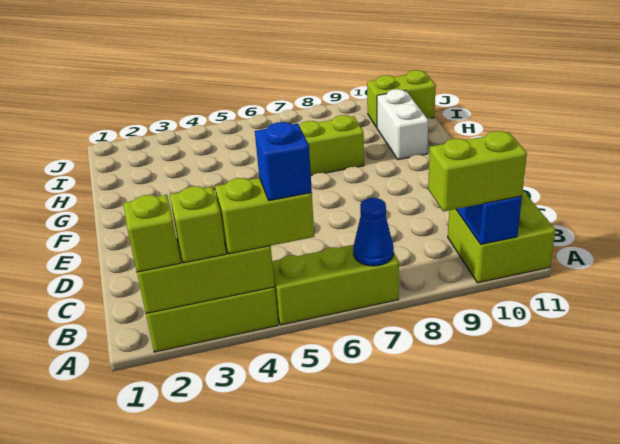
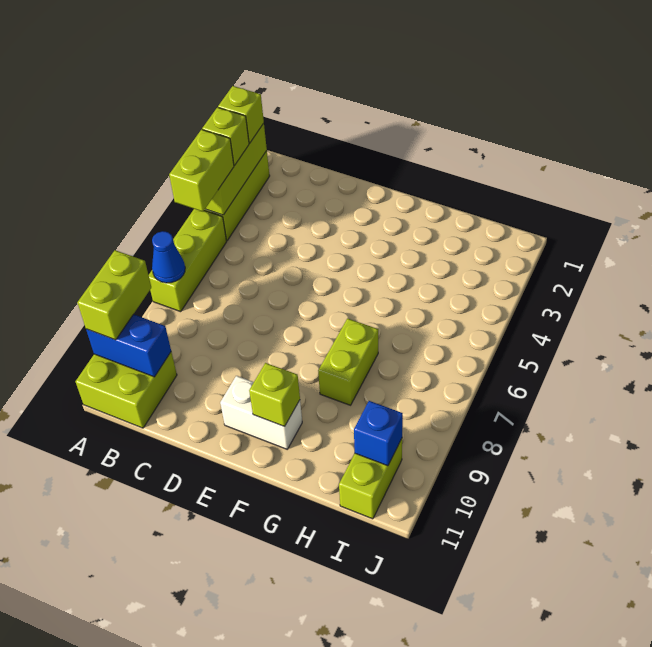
blue 1x1 brick [255,122,312,201] -> blue 1x1 brick moved to [354,401,403,466]
none -> lime 1x1 brick [249,363,300,427]
white 1x2 brick [377,89,428,160] -> white 1x2 brick moved to [220,376,302,449]

